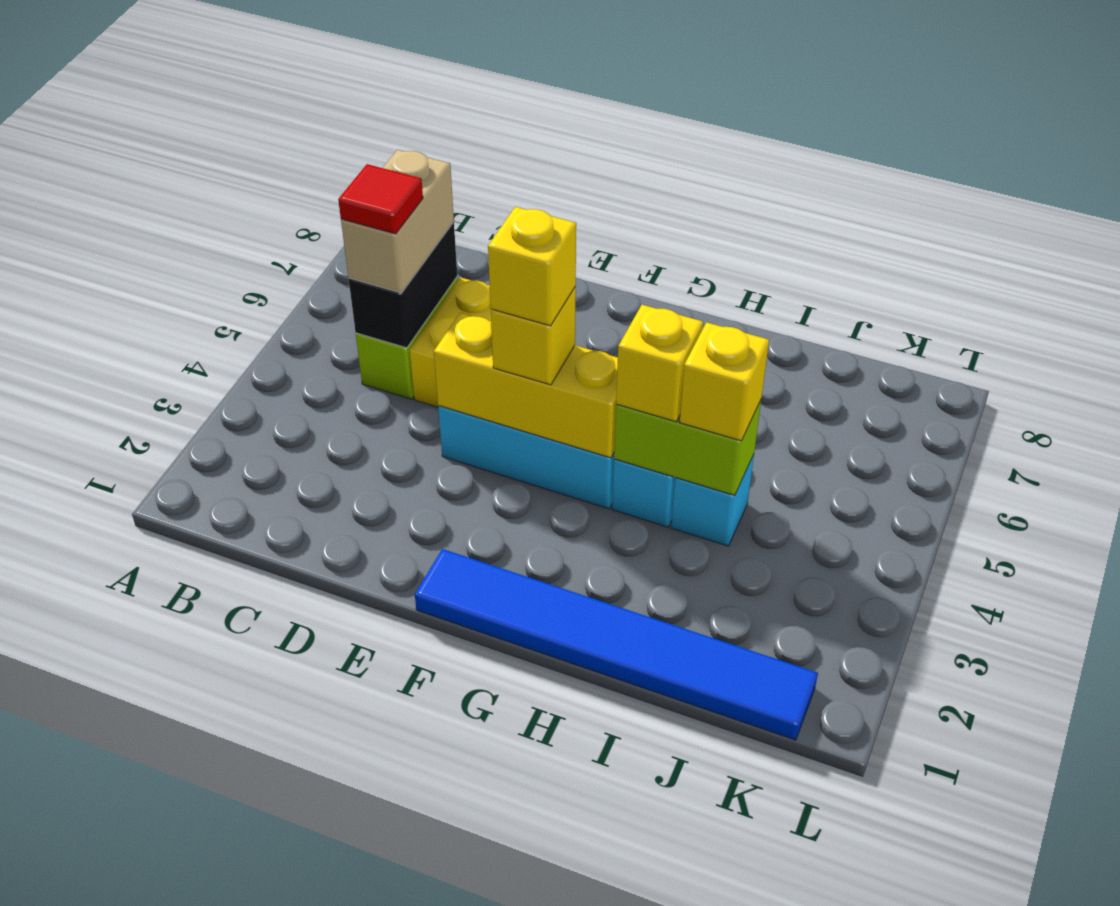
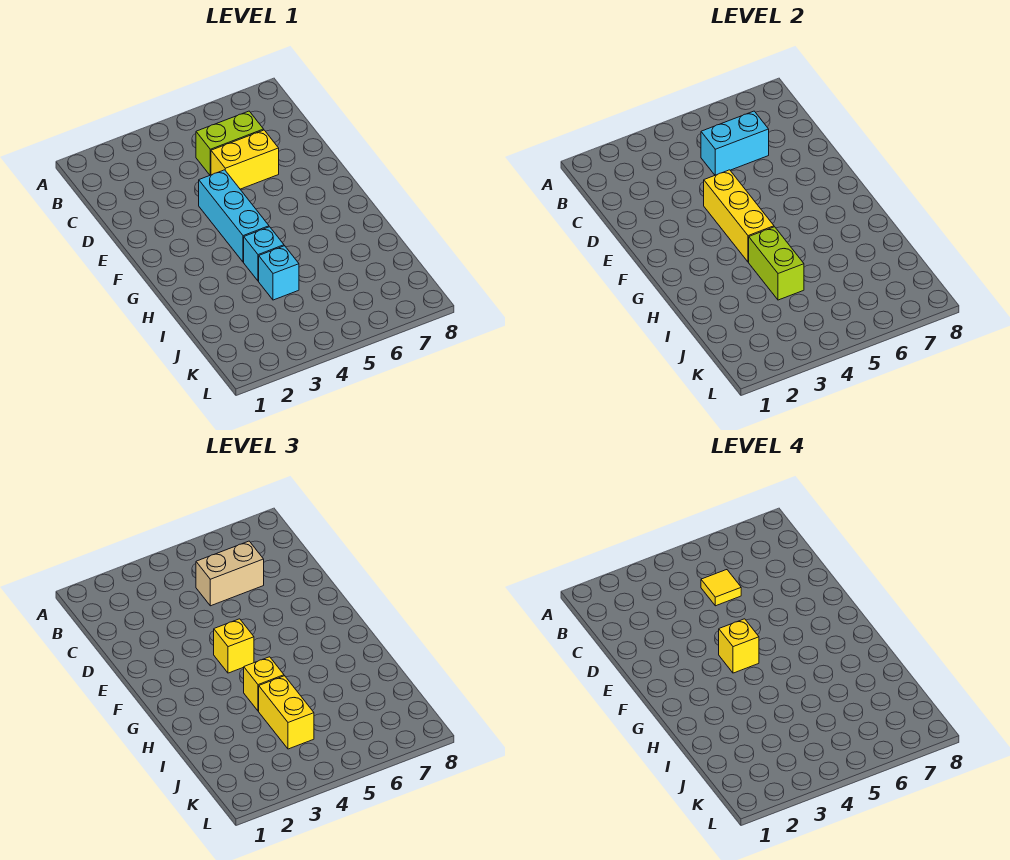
black 1x2 brick [349,222,457,348] -> cyan 1x2 brick [701,111,769,175]
red 1x1 tile [338,164,423,234] -> yellow 1x1 tile [701,570,741,606]
blue 1x6 tile [415,549,818,740] -> none
yellow 1x1 brick [680,322,769,441] -> yellow 1x2 brick [259,676,314,749]

